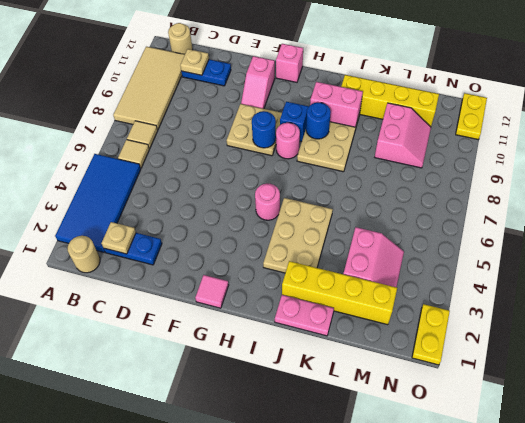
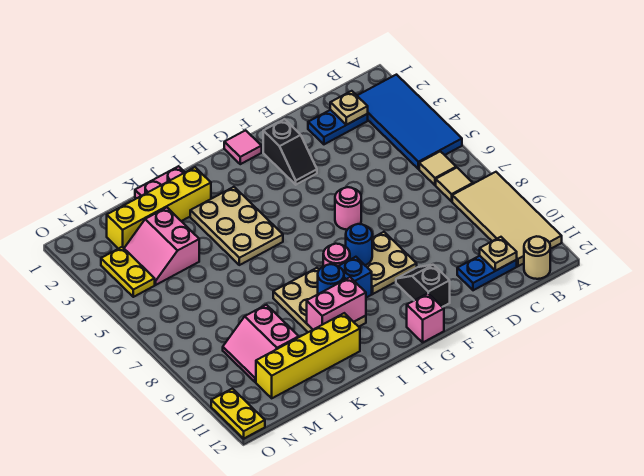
tan 1x1 round brick [68,236,100,273] -> none
none -> black 1x2 slope [263,119,317,185]
pink 1x2 slope [241,56,275,109] -> black 1x2 slope [396,265,450,307]
pink 1x1 round brick [255,184,280,220] -> pink 1x1 round brick moved to [335,187,361,230]
yellow 1x2 plate [412,304,450,365] -> yellow 1x2 plate moved to [101,247,155,297]

